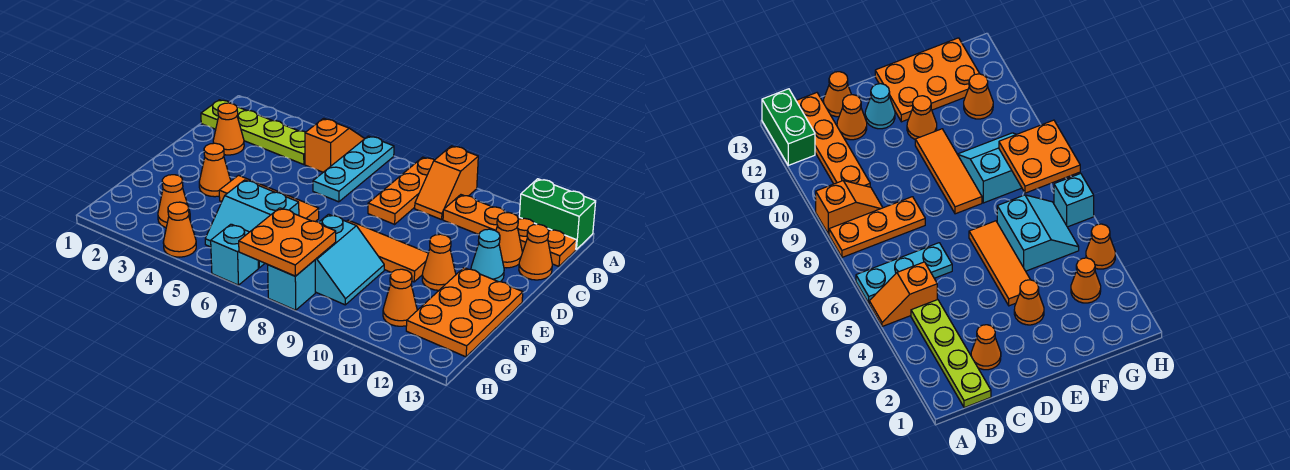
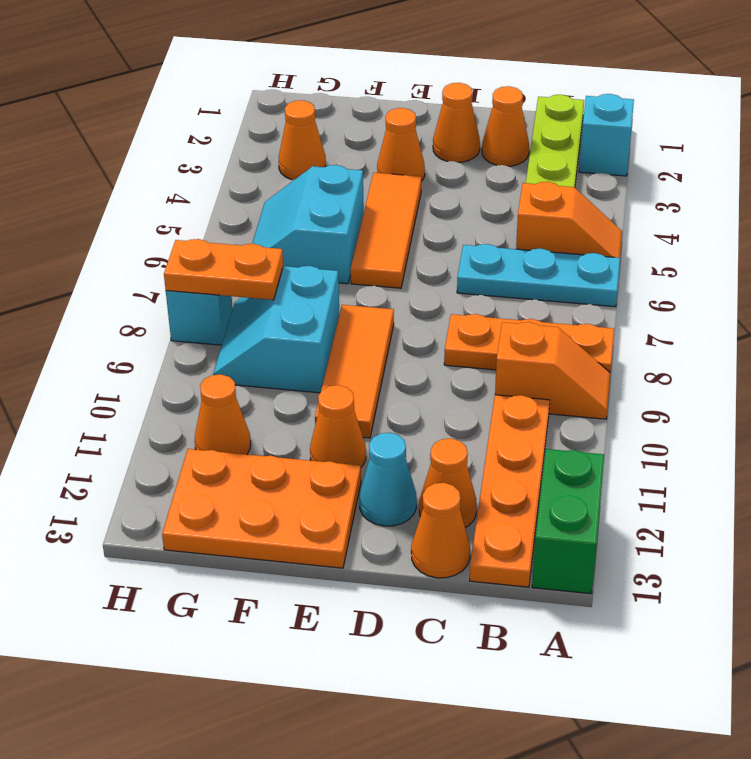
orange 1x2 slope [415,146,478,220] -> orange 1x2 slope turned to [495,322,610,419]
cyan 2x2 slope [315,214,384,305] -> cyan 2x2 slope turned to [213,266,339,393]
orange 2x2 plate [239,208,336,276] -> orange 1x2 plate [164,239,283,300]
orange 1x1 cone [163,202,196,257] -> orange 1x1 cone moved to [433,83,480,162]
cyan 1x1 brick [211,224,258,285] -> cyan 1x1 brick moved to [579,94,634,176]

